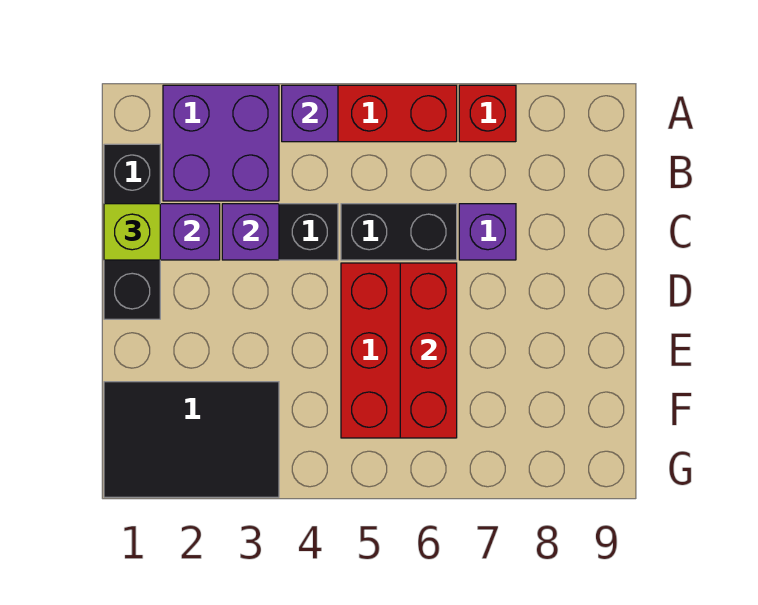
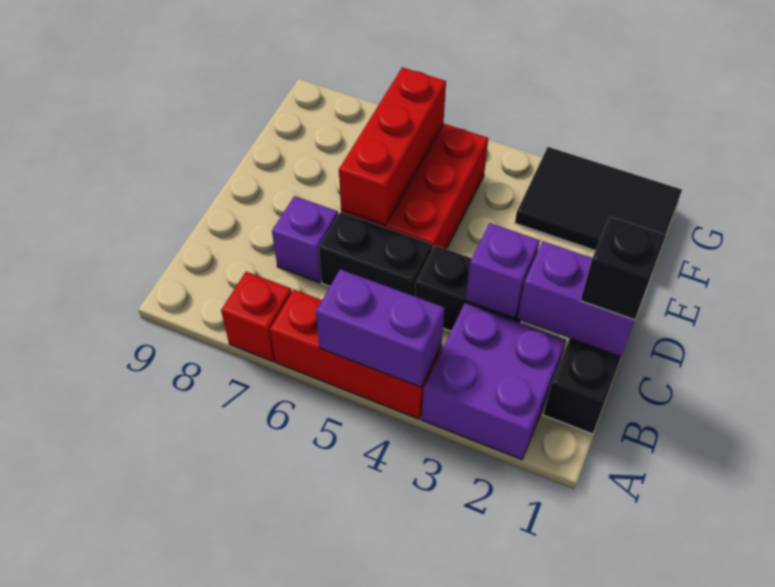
purple 1x1 brick [282,85,338,142] -> purple 1x2 brick [316,269,445,387]
lime 1x1 brick [104,204,160,260] -> black 1x1 brick [580,217,666,320]

